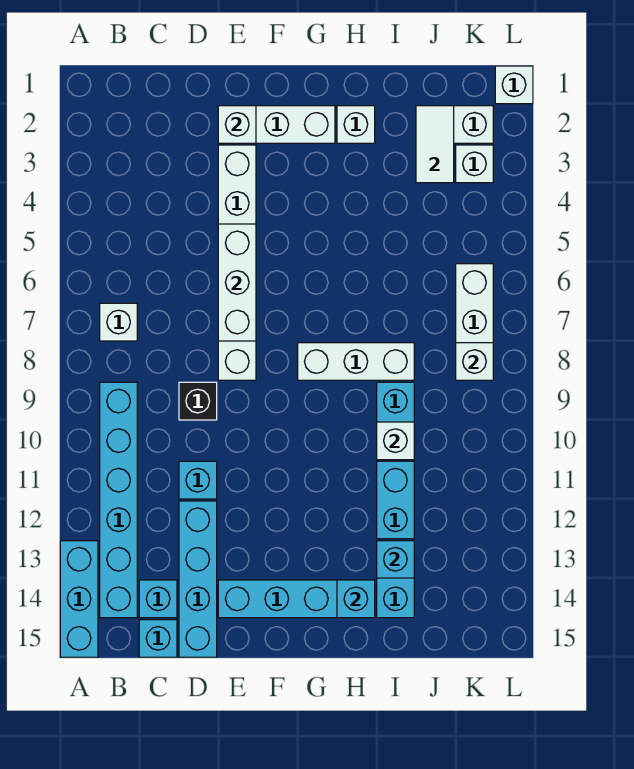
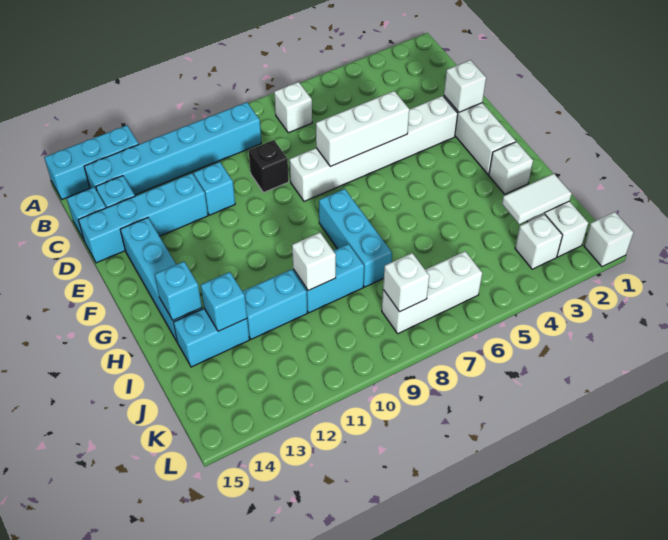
white 1x3 brick [298,343,414,380] -> cyan 1x3 brick [319,189,392,287]

